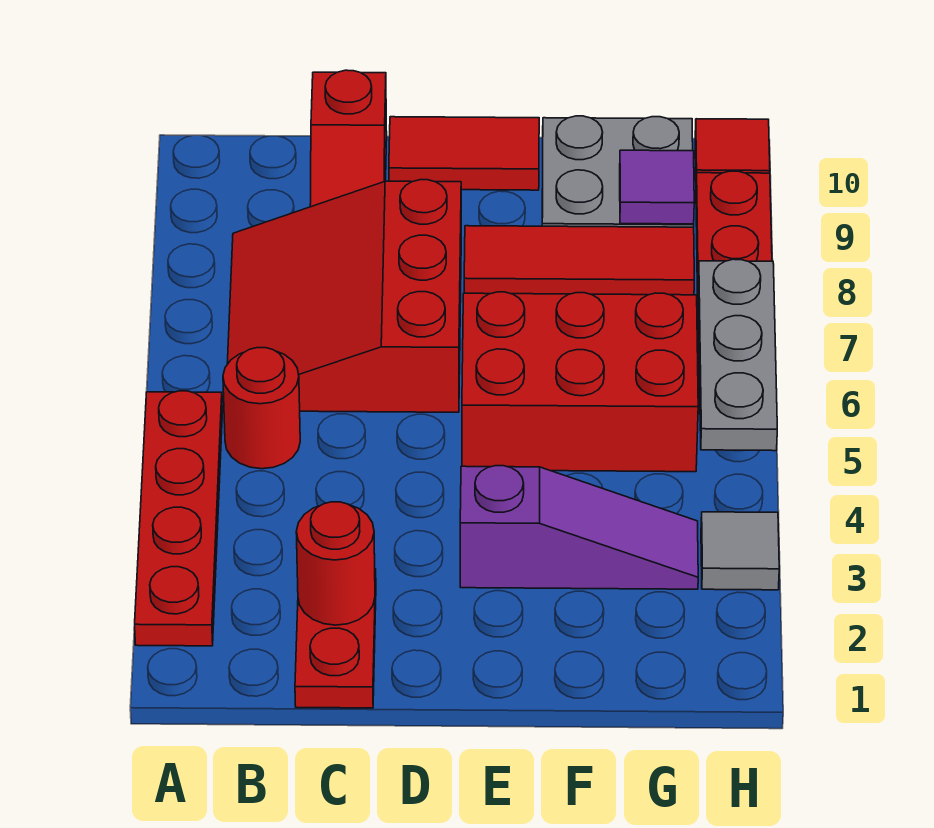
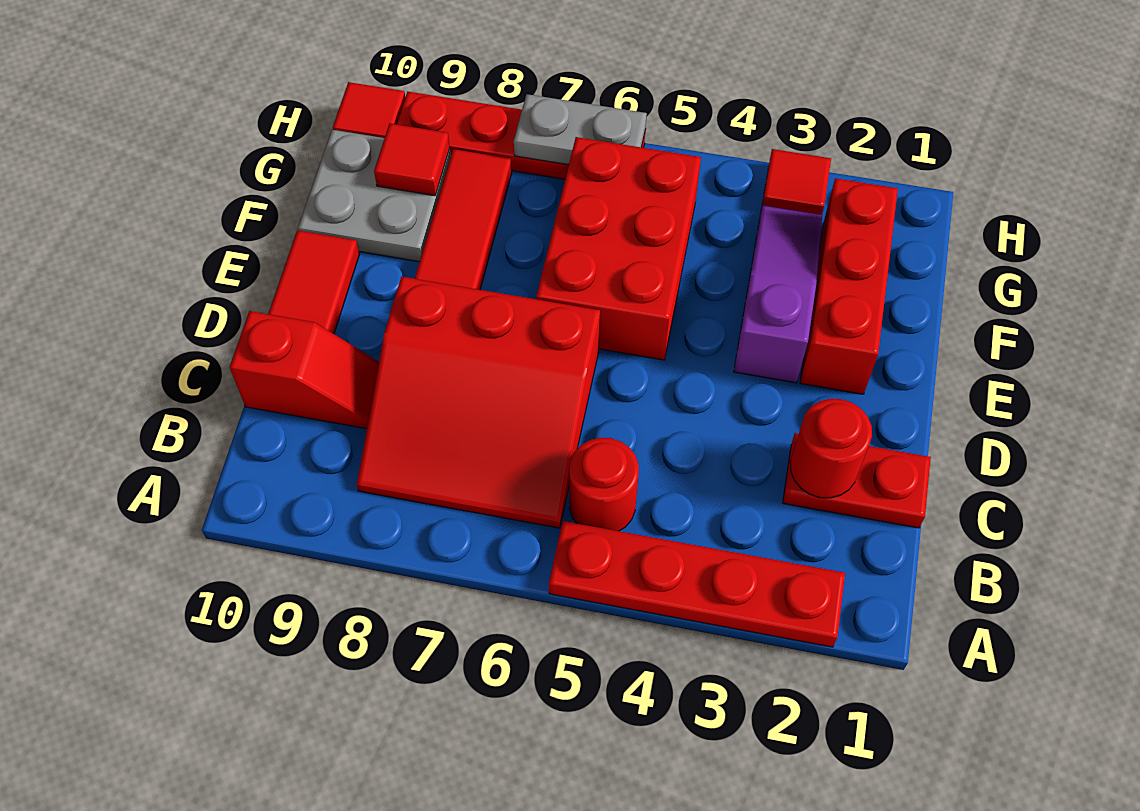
none -> red 1x3 brick [800,178,898,394]
purple 1x1 tile [620,150,694,224] -> red 1x1 tile [374,124,450,196]
grey 1x1 tile [701,512,779,590] -> red 1x1 tile [762,149,831,215]
grey 1x3 plate [698,259,777,451] -> grey 1x2 plate [514,94,647,165]

